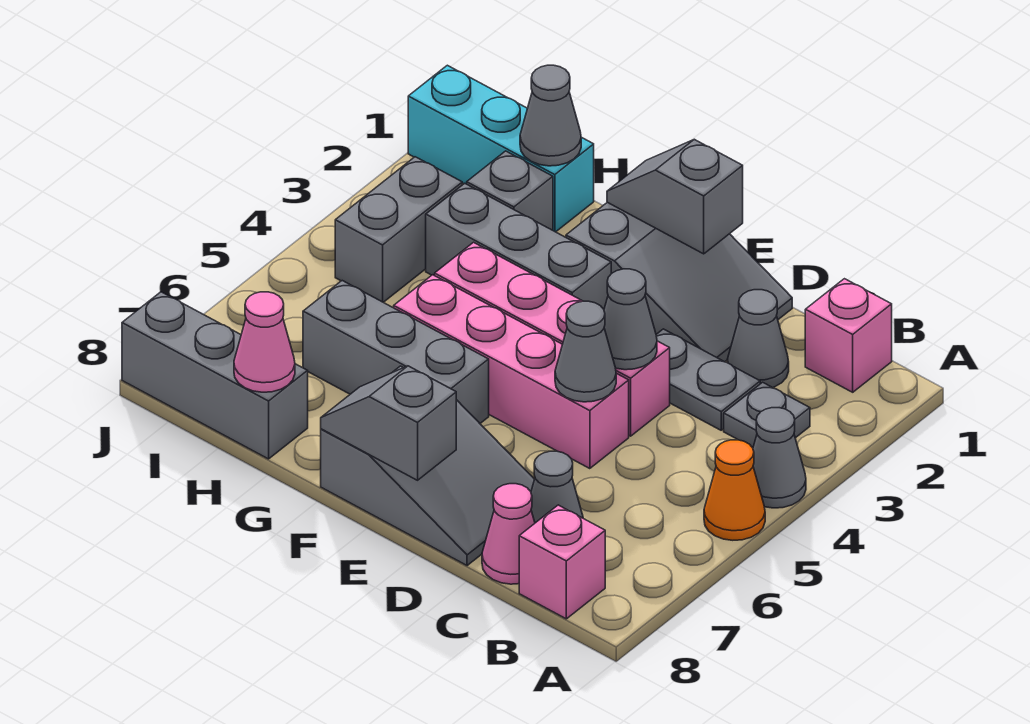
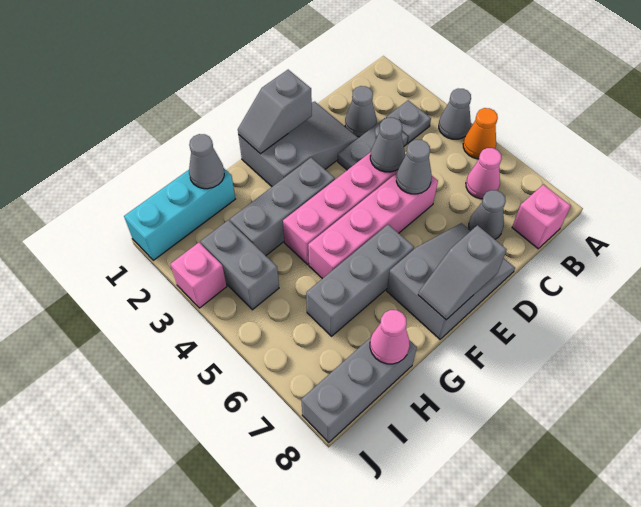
pink 1x1 brick [805,279,892,392] -> pink 1x1 brick moved to [170,243,227,308]
pink 1x1 cone [482,484,535,584] -> pink 1x1 cone moved to [466,148,502,199]
grey 1x1 brick [467,151,553,230] -> none

